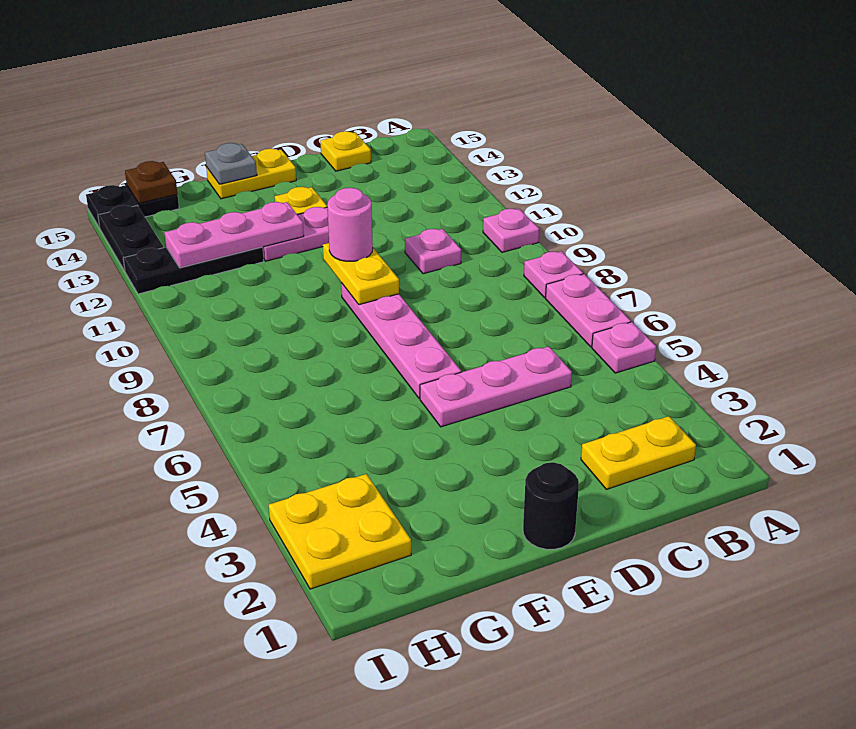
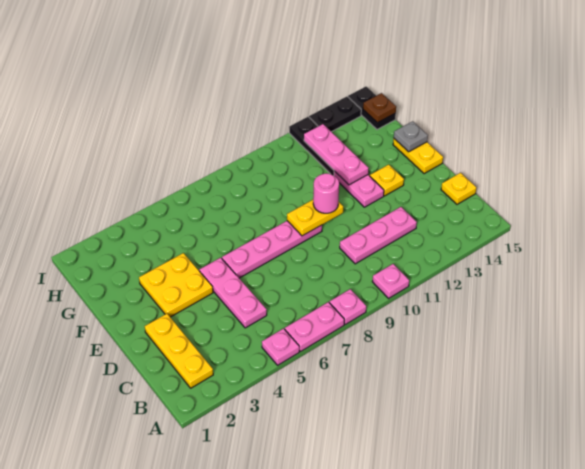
yellow 1x2 plate [581,416,696,489] -> yellow 1x3 plate [145,314,213,388]
pink 1x1 plate [405,229,461,274] -> pink 1x3 plate [340,207,417,264]
black 1x1 round brick [523,462,579,549] -> none
yellow 2x2 plate [269,474,411,589] -> yellow 2x2 plate moved to [139,253,213,317]

